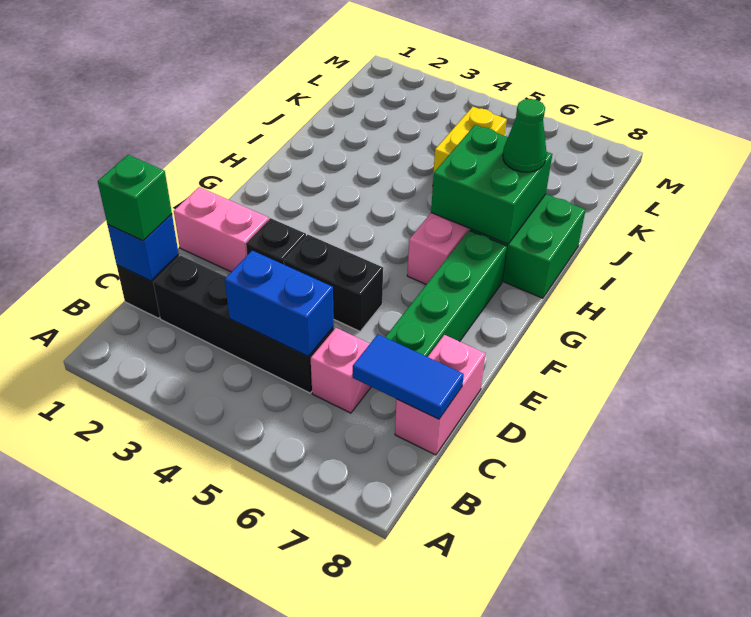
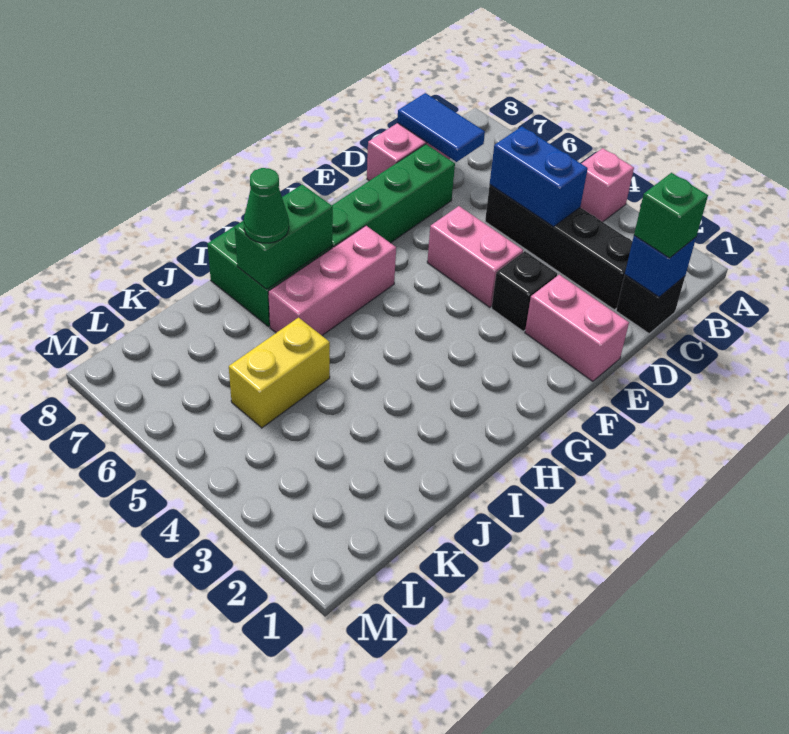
pink 1x1 brick [311,328,371,413] -> pink 1x1 brick moved to [580,148,634,222]
black 1x2 brick [284,235,383,331] -> pink 1x2 brick [427,206,523,307]
green 2x2 brick [431,125,552,244] -> green 1x2 brick [235,184,333,289]

